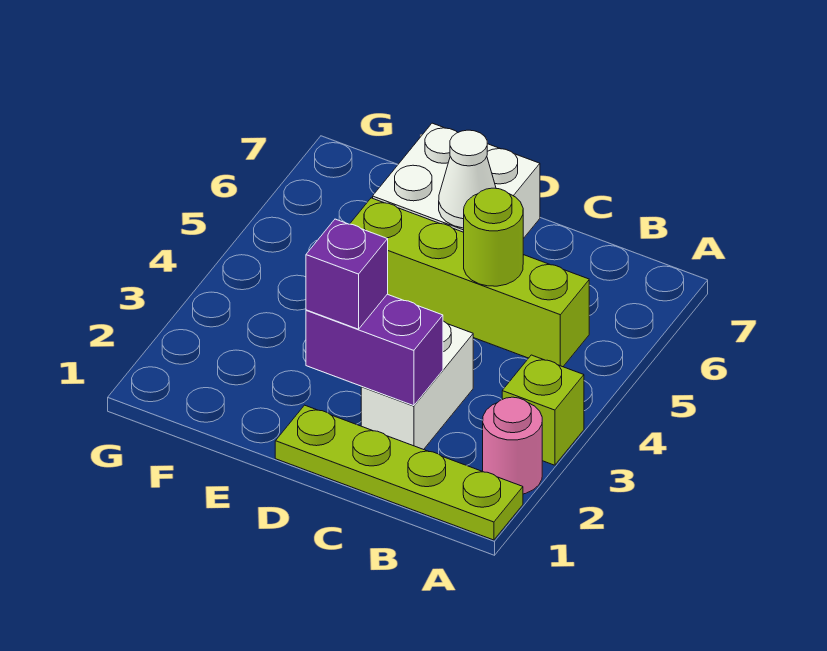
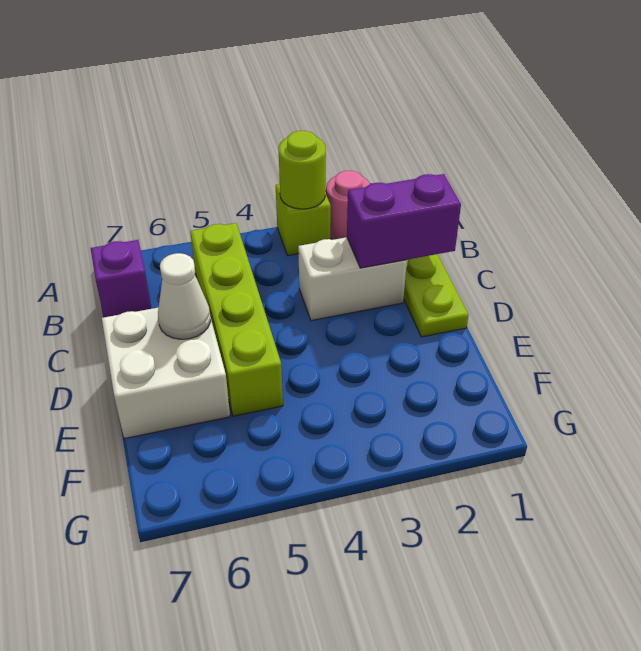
purple 1x2 brick [306,294,443,406] -> purple 1x2 brick turned to [347,174,461,268]
lime 1x1 round brick [464,188,523,286] -> lime 1x1 round brick moved to [278,131,326,209]
purple 1x1 brick [306,219,388,329] -> purple 1x1 brick moved to [91,240,152,317]

